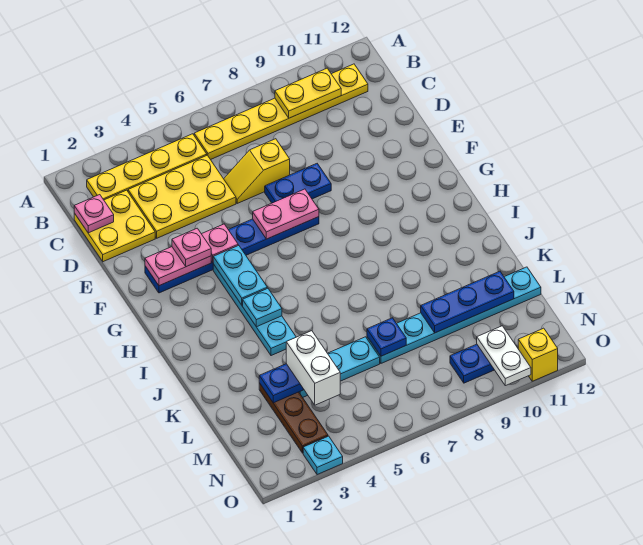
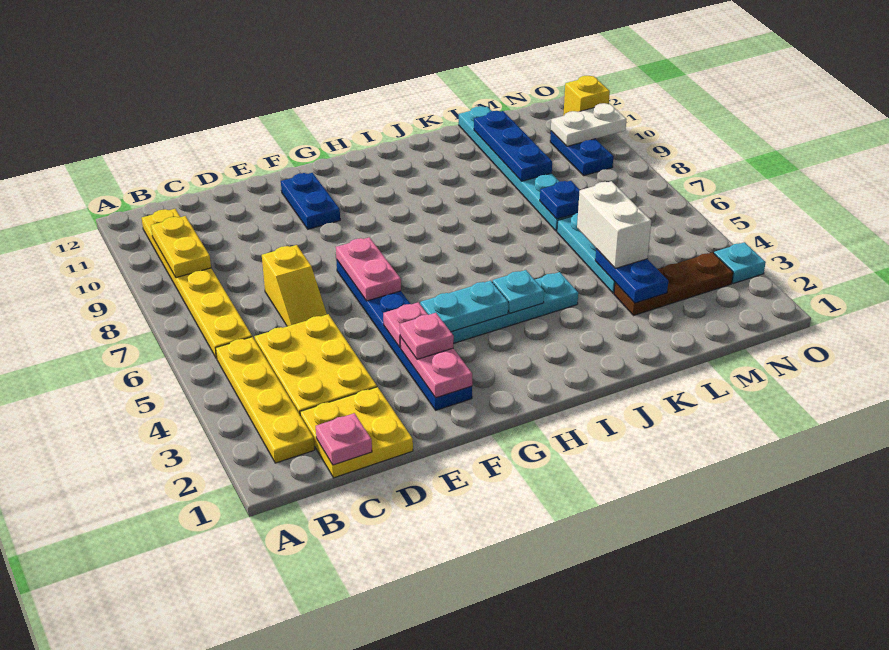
blue 1x2 plate [265,164,331,203] -> blue 1x2 plate moved to [281,173,340,229]
white 1x2 brick [286,331,340,405] -> white 1x2 brick turned to [577,181,651,268]

